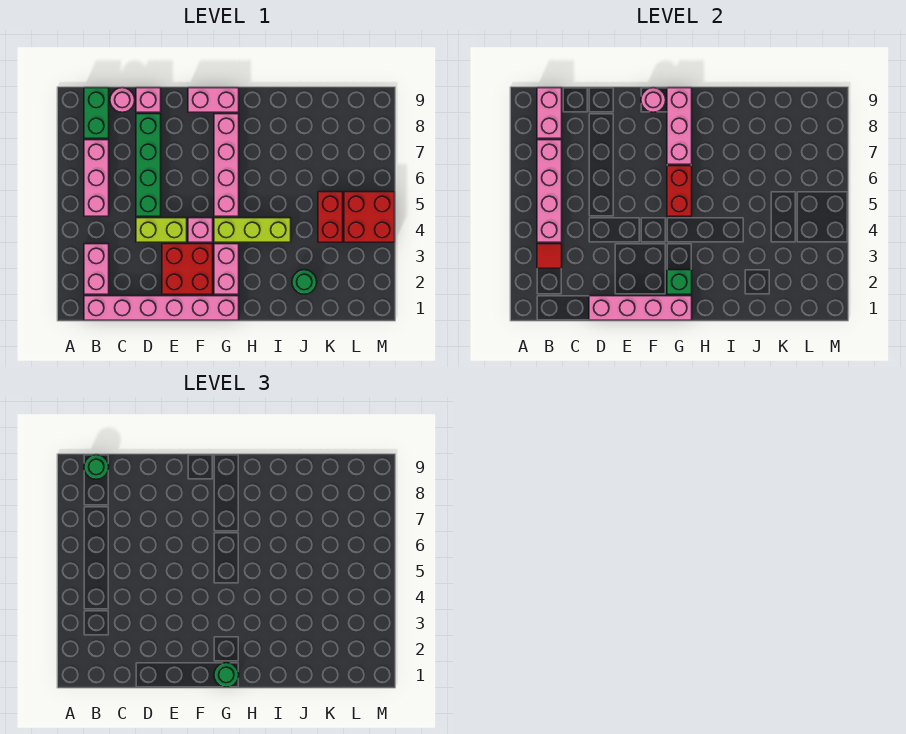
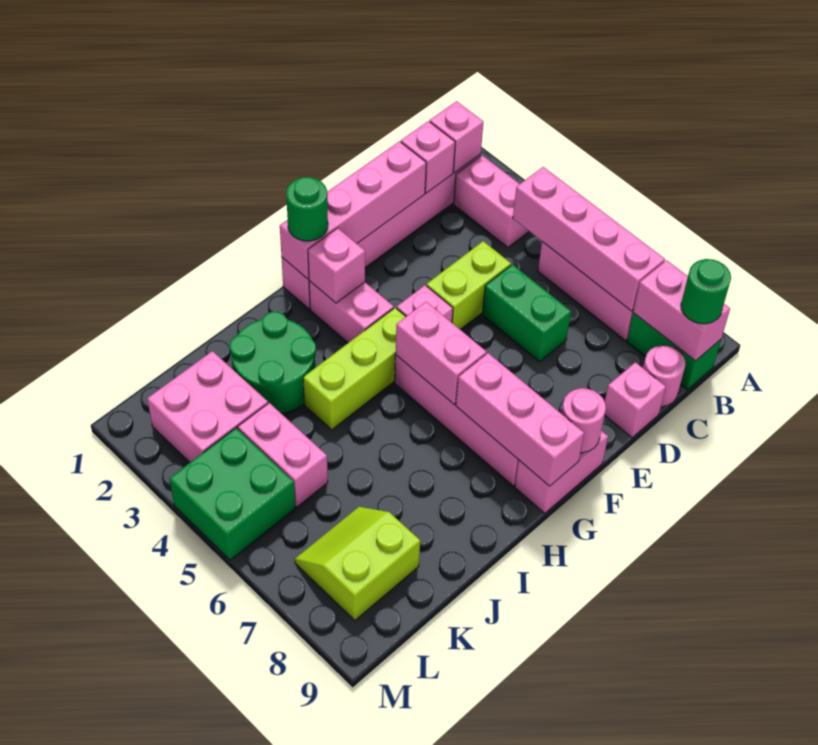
none -> pink 1x1 brick [430,101,483,173]
red 1x1 tile [537,244,562,268] -> none
none -> pink 1x1 brick [401,121,455,193]
green 1x4 brick [136,114,161,216] -> green 1x2 brick [482,265,571,362]
red 2x2 brick [162,244,213,294] -> none
green 1x1 brick [667,270,692,294] -> pink 1x1 brick [308,228,365,303]
red 1x2 brick [667,166,692,216] -> pink 1x2 brick [395,302,486,404]
green 1x1 round brick [292,270,317,294] -> green 2x2 round brick [230,312,316,414]
none -> pink 2x2 brick [147,351,268,462]
red 1x2 brick [318,192,343,242] -> pink 1x2 brick [238,403,328,507]
none -> lime 2x2 slope [295,507,420,620]
red 2x2 brick [344,192,395,242] -> green 2x2 brick [170,428,295,560]

